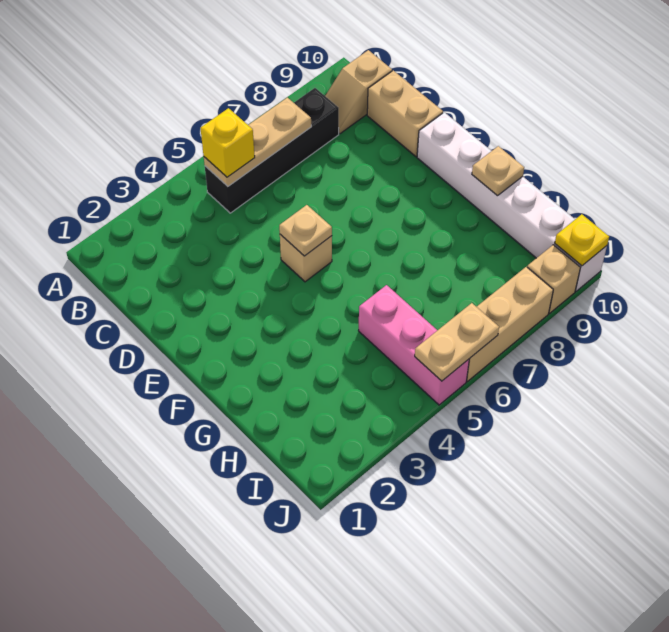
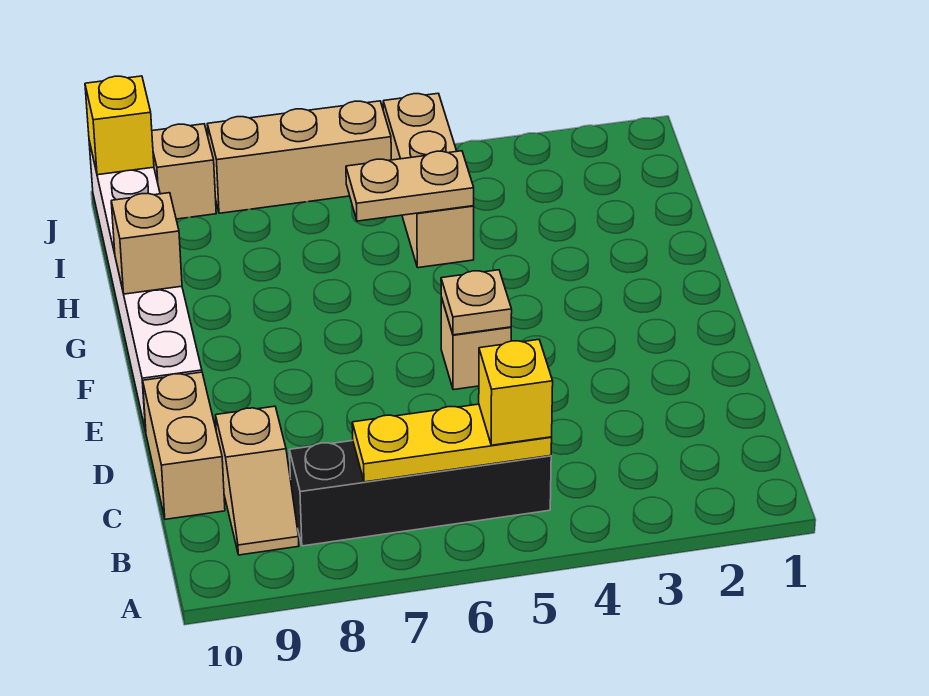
tan 1x3 plate [204,98,311,186] -> yellow 1x3 plate [352,404,552,482]
tan 1x2 slope [325,50,392,134] -> tan 1x2 slope turned to [216,406,299,555]
tan 1x1 plate [472,146,524,196] -> tan 1x1 brick [111,193,182,294]
pink 1x3 brick [359,285,469,405] -> tan 1x3 brick [383,93,474,268]
tan 1x2 plate [415,303,499,381] -> tan 1x2 plate moved to [346,151,474,221]
yellow 1x1 plate [555,214,609,266] -> yellow 1x1 brick [85,76,154,175]

